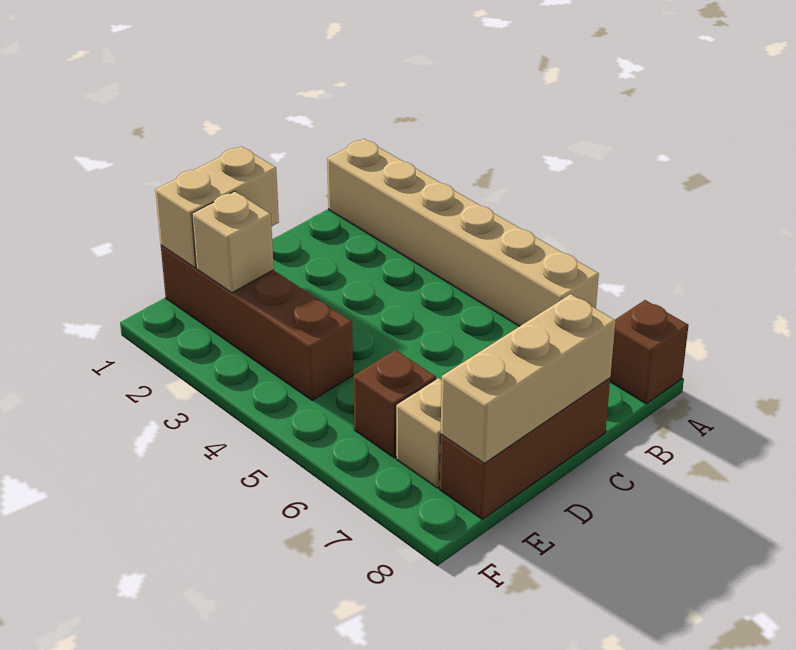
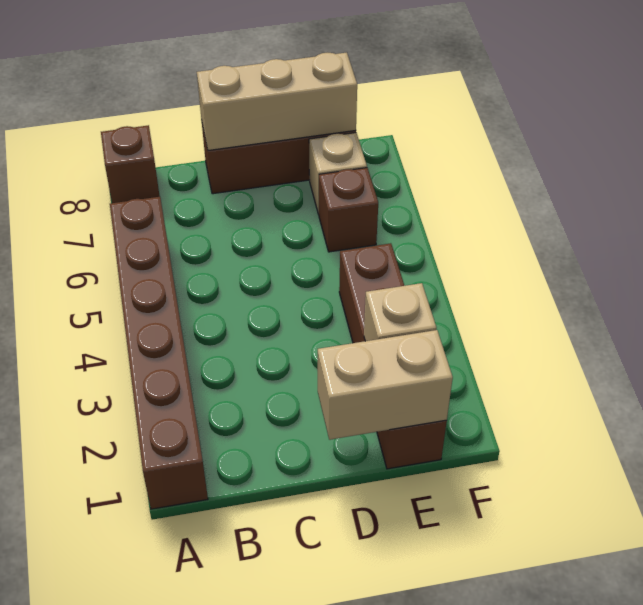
tan 1x6 brick [327,139,599,326] -> brown 1x6 brick [110,197,208,509]

